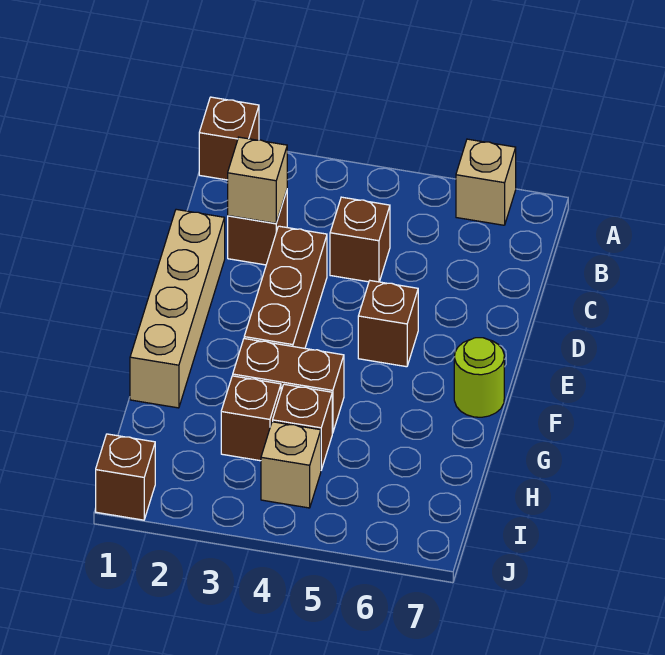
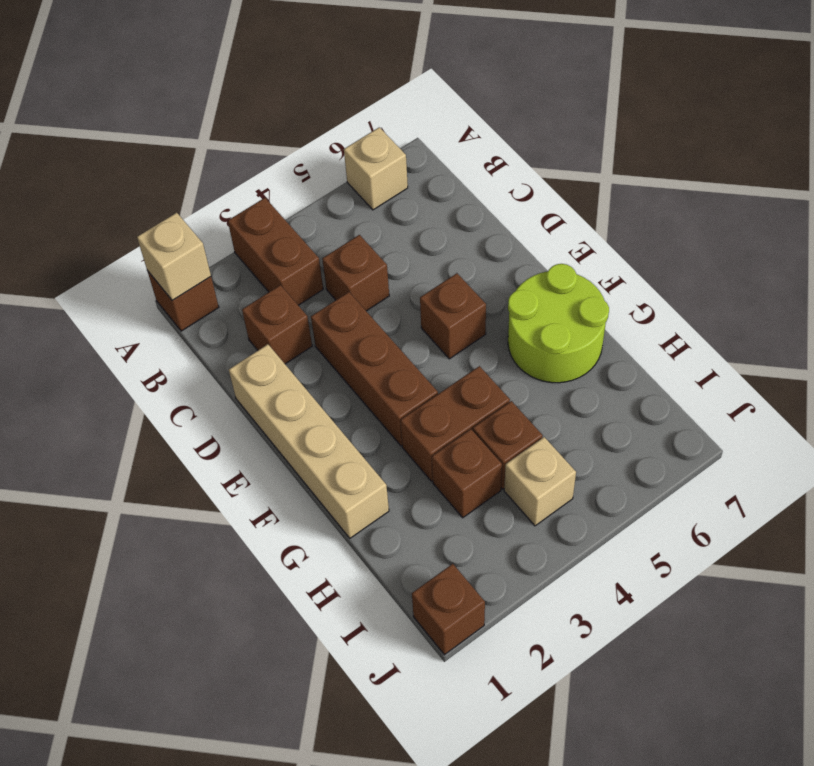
none -> brown 1x2 brick [228,198,323,305]
tan 1x1 brick [228,137,287,223] -> tan 1x1 brick moved to [137,213,211,300]
lime 1x1 round brick [454,338,504,417] -> lime 2x2 round brick [508,264,609,383]

